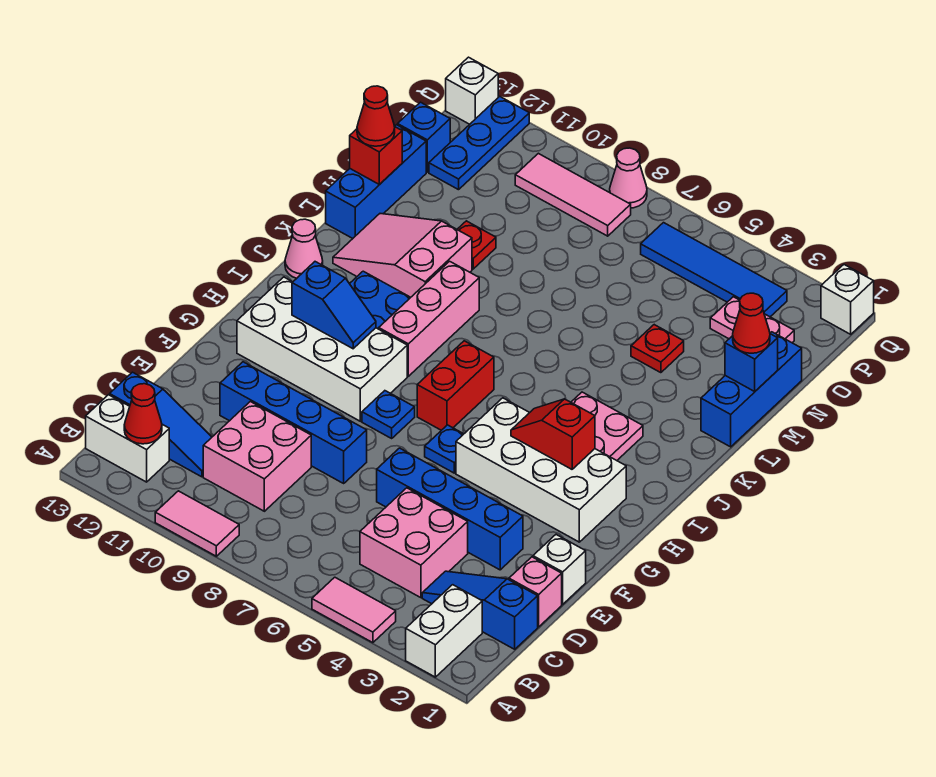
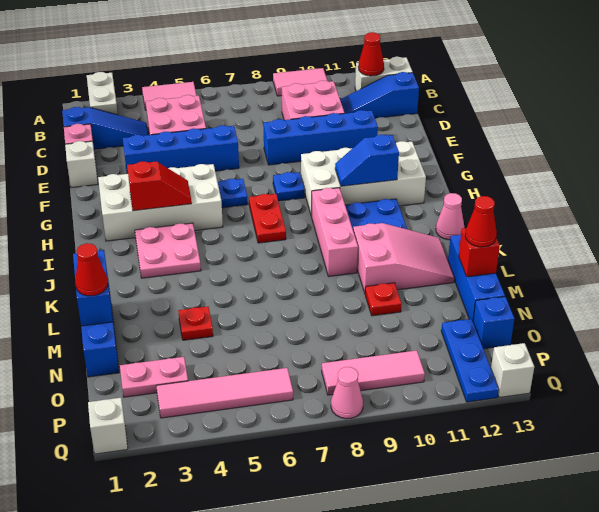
red 1x2 brick [417,341,494,430] -> red 1x2 plate [249,194,286,243]
blue 1x1 brick [725,334,778,391] -> blue 1x2 brick [73,250,113,326]
blue 1x4 tile [641,223,787,317] -> pink 1x4 tile [156,368,293,418]

